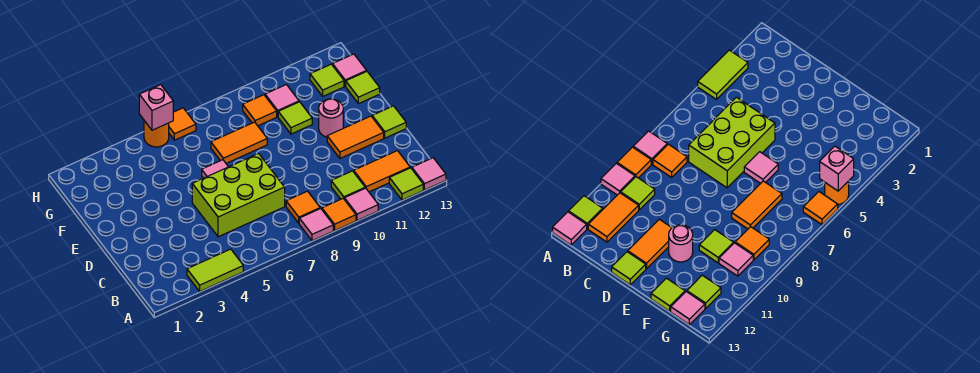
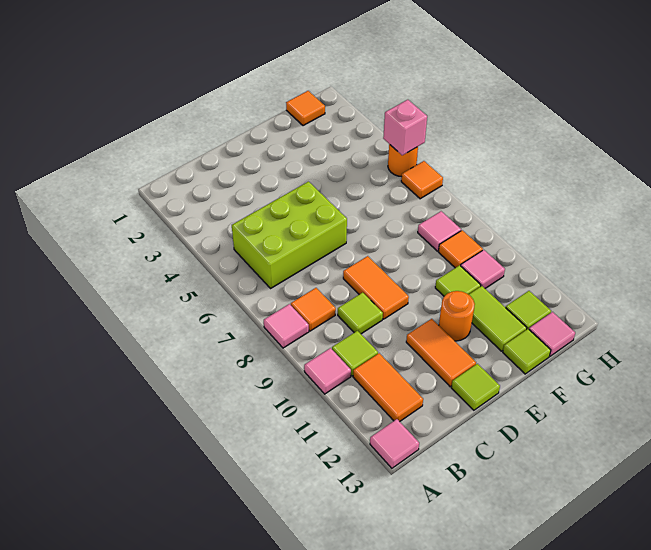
lime 1x2 tile [187,249,243,291] -> lime 1x2 tile moved to [469,286,527,351]
orange 1x1 tile [322,198,356,230] -> orange 1x1 tile moved to [286,91,325,126]
lime 1x1 tile [389,168,423,200] -> lime 1x1 tile moved to [338,293,383,334]
lime 2x3 brick [192,154,285,237] -> lime 2x3 brick turned to [232,182,347,288]
pink 1x1 tile [202,160,228,178] -> pink 1x1 tile moved to [418,211,461,251]
pink 1x1 round brick [319,99,343,137] -> orange 1x1 round brick [439,291,475,341]
orange 1x2 tile [211,122,267,163] -> orange 1x2 tile moved to [343,256,409,319]

